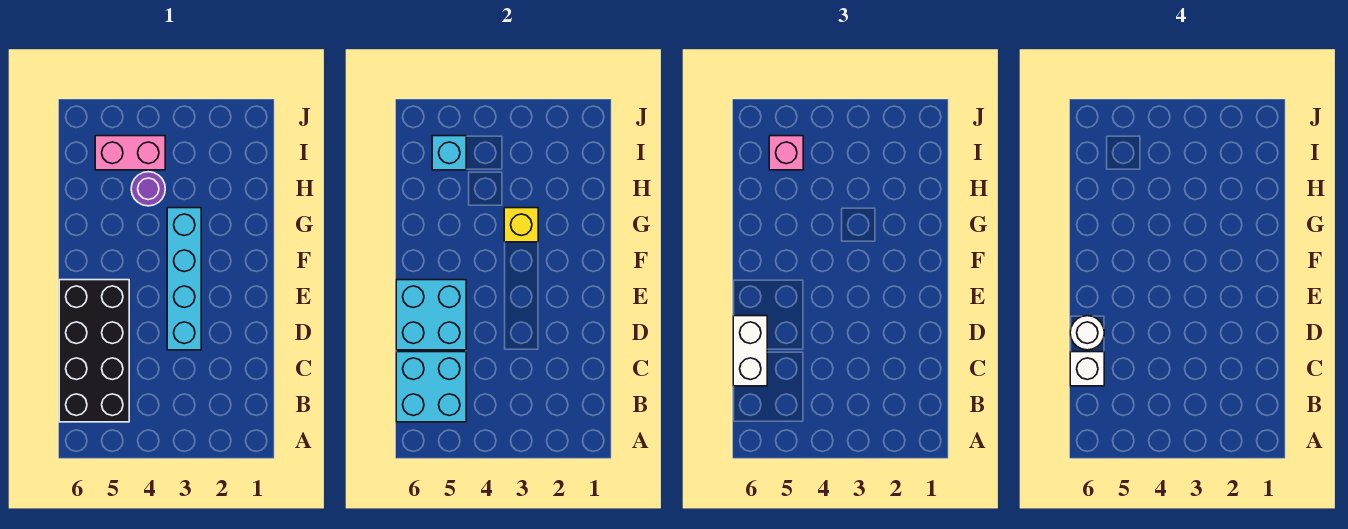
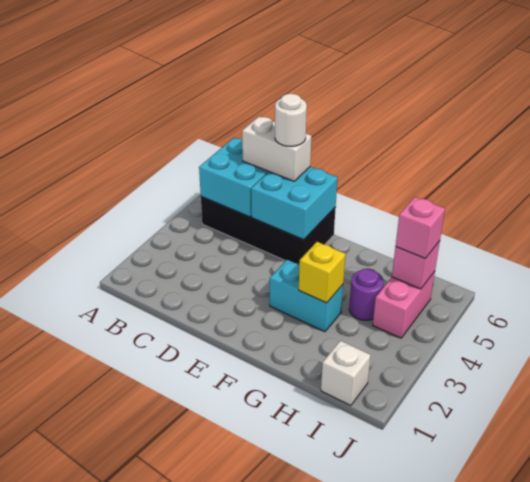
white 1x1 brick [1070,352,1104,386] -> white 1x1 brick moved to [321,341,371,406]
cyan 1x4 brick [167,208,201,350] -> cyan 1x2 brick [270,260,343,332]
cyan 1x1 brick [432,136,466,170] -> pink 1x1 brick [392,241,440,289]

